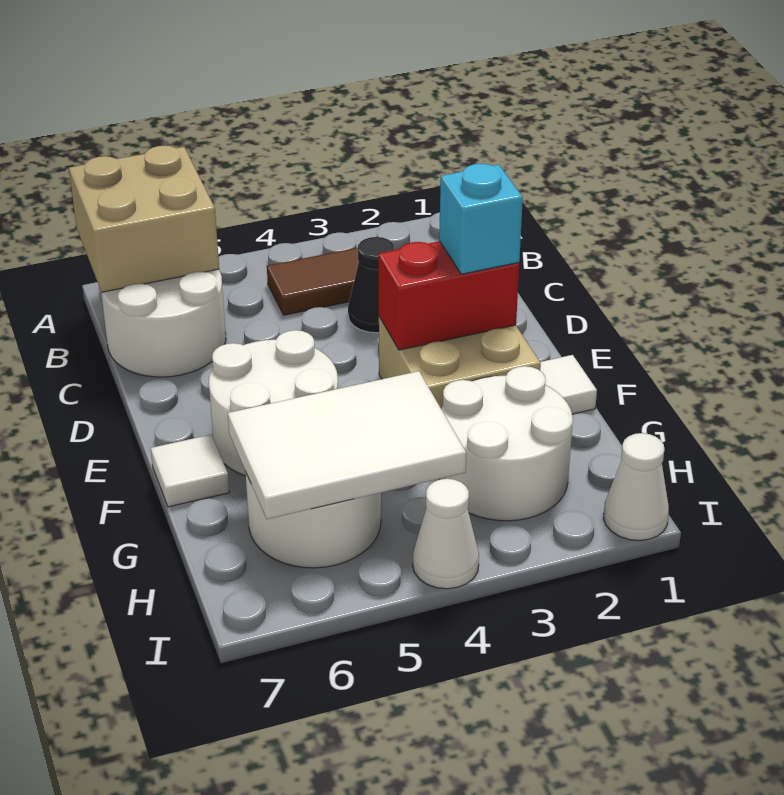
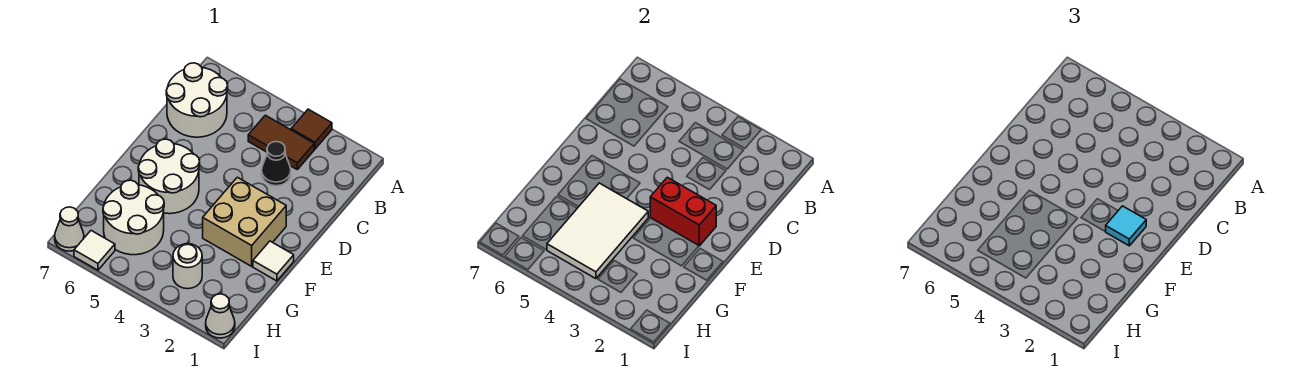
none -> brown 1x1 tile [291,109,332,149]
tan 2x2 brick [69,146,219,292] -> none
cyan 1x1 brick [439,164,523,274] -> cyan 1x1 tile [1106,206,1146,246]
white 1x1 tile [151,435,229,507] -> white 1x1 tile moved to [74,231,115,270]
white 2x2 round brick [441,366,573,521] -> white 1x1 round brick [173,244,202,289]
white 2x3 tile [228,371,466,519] -> white 2x3 tile turned to [547,183,648,279]
white 1x1 cone [413,479,479,589] -> white 1x1 cone moved to [55,207,84,251]

